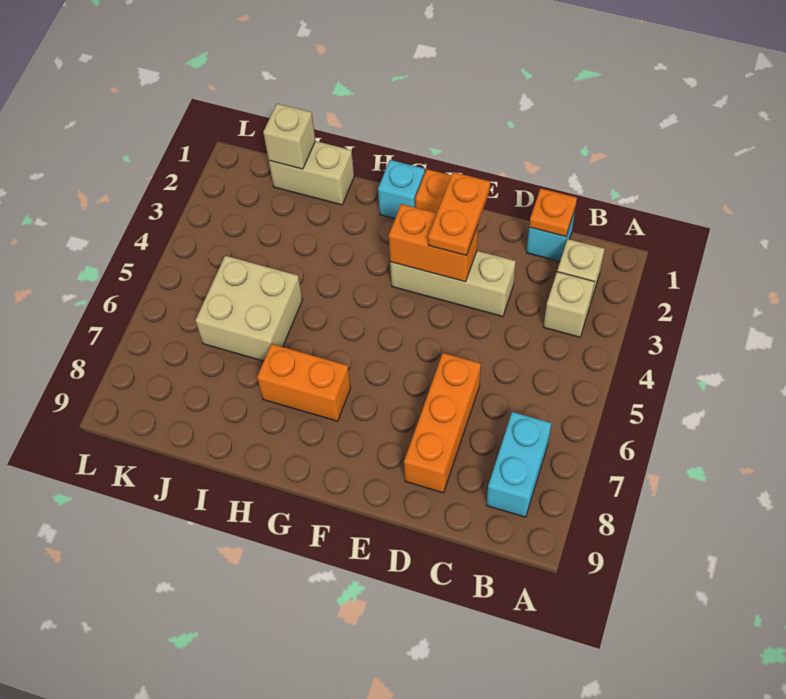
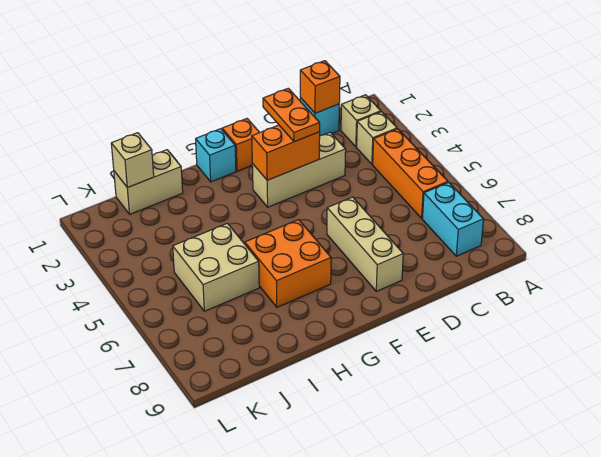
orange 1x1 plate [529,188,577,237] -> orange 1x1 brick [300,61,340,113]
orange 1x3 brick [404,353,481,493] -> orange 1x3 brick moved to [373,129,448,218]
none -> tan 1x3 brick [327,197,403,291]
orange 1x2 brick [257,344,351,421] -> orange 2x2 brick [245,220,331,307]

